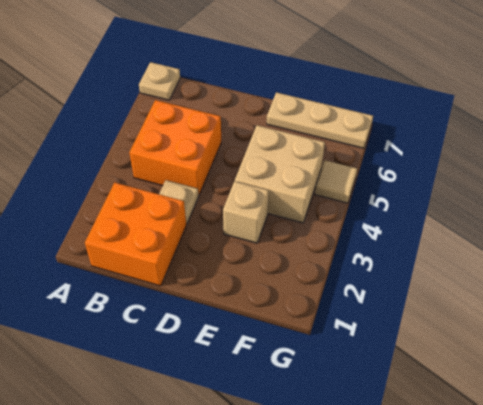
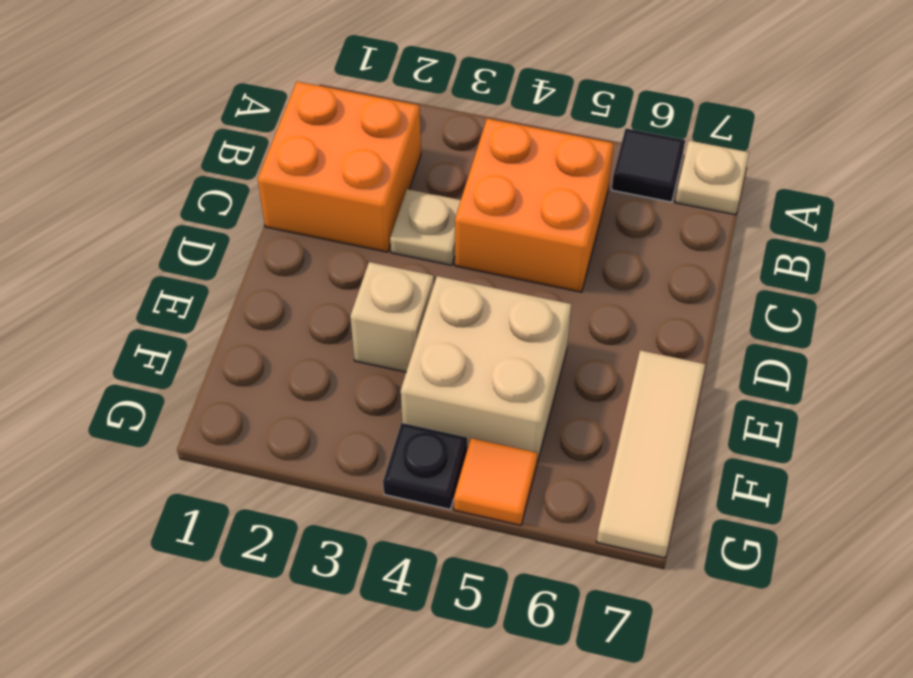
none -> black 1x1 tile [612,128,685,202]
tan 1x3 plate [267,92,373,148] -> tan 1x3 tile [597,350,705,558]
none -> black 1x1 plate [383,423,467,509]
tan 1x1 tile [315,160,357,203] -> orange 1x1 tile [454,438,538,525]

